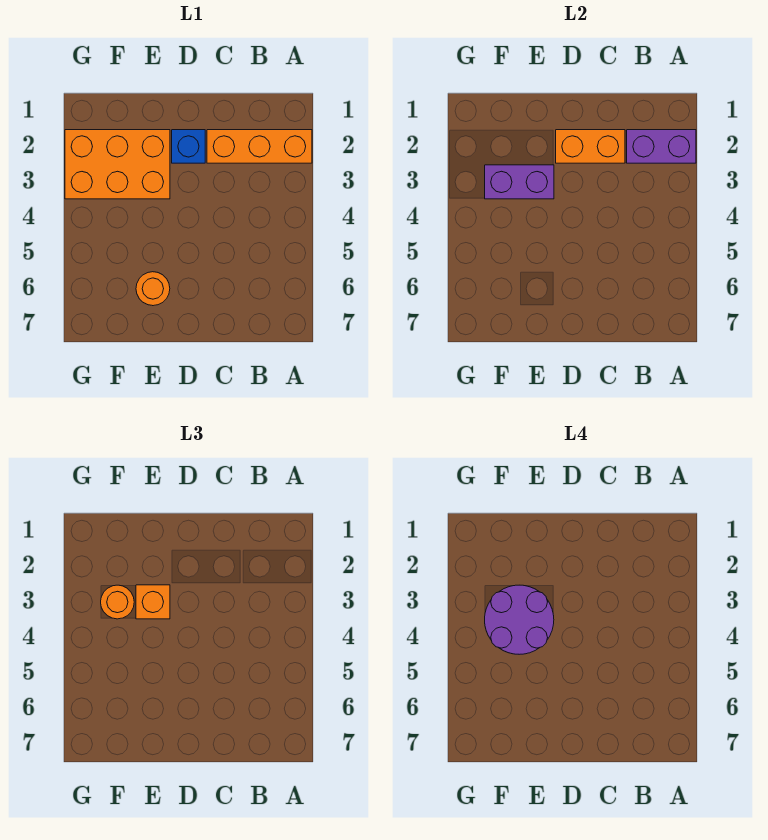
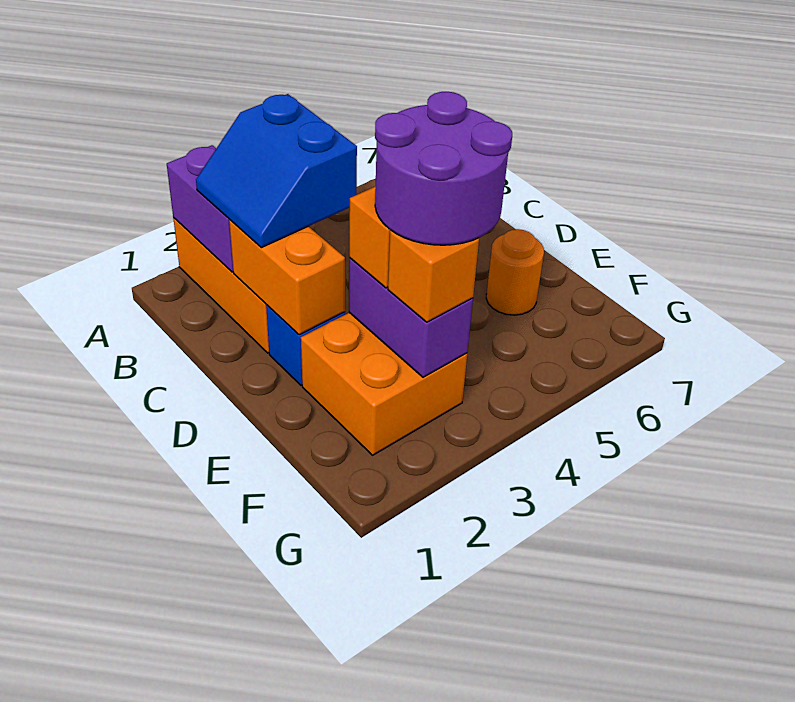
none -> blue 2x2 slope [196,94,357,248]
orange 2x3 brick [65,130,170,199] -> orange 2x2 brick [301,313,467,455]
orange 1x1 round brick [101,585,134,619] -> orange 1x1 brick [388,230,479,322]

